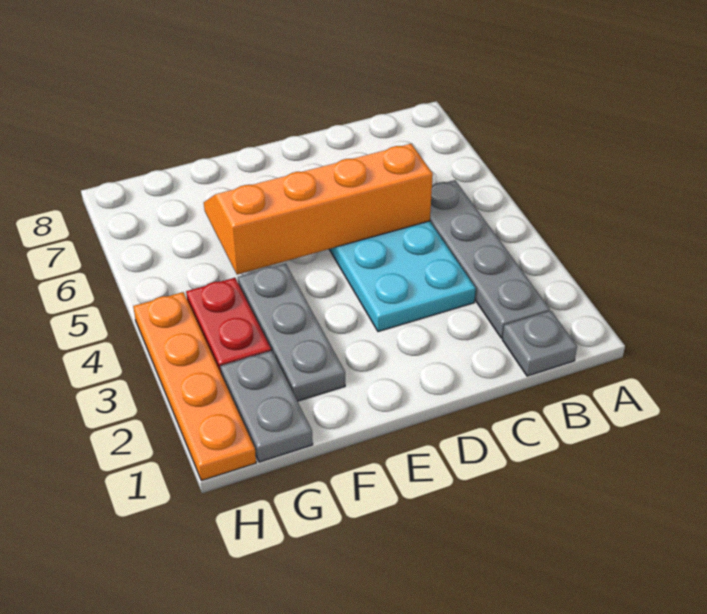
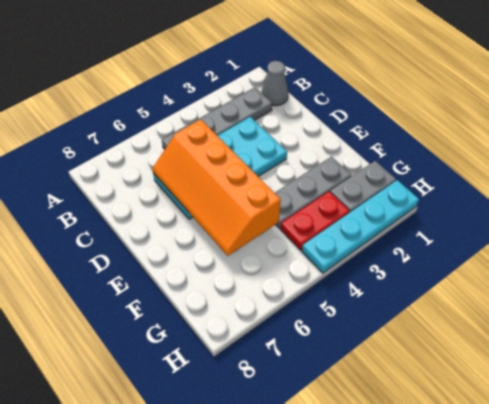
grey 1x1 plate [502,311,577,376] -> grey 1x1 cone [262,61,288,106]
orange 1x4 plate [133,292,256,481] -> cyan 1x4 plate [302,180,419,273]

